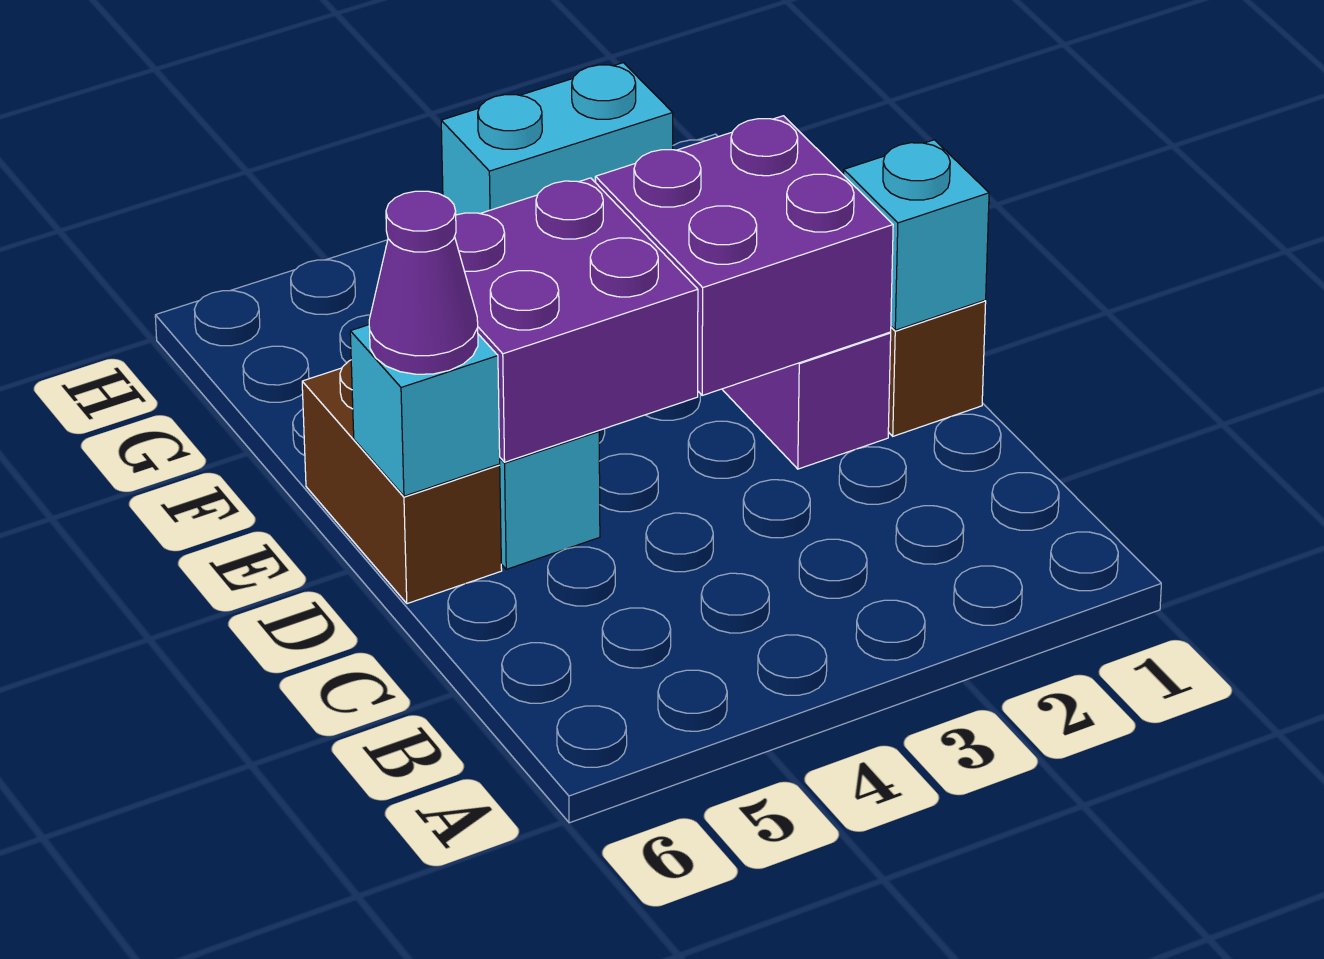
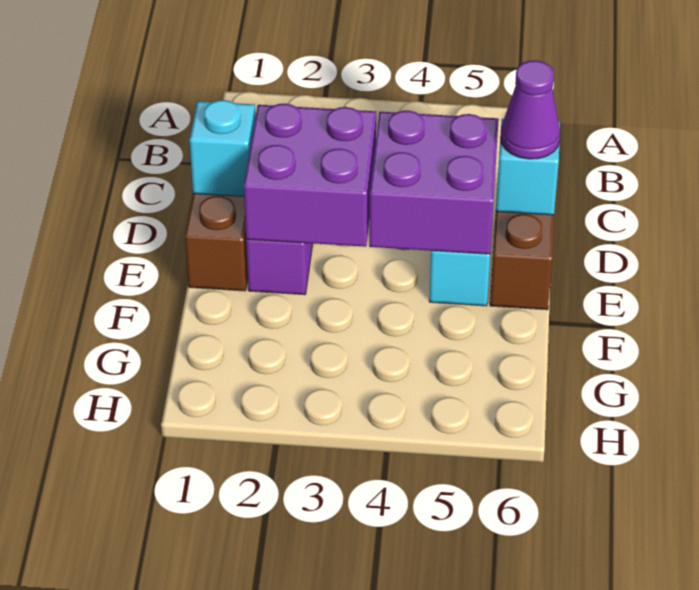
cyan 1x2 brick [441,63,673,215] -> none

